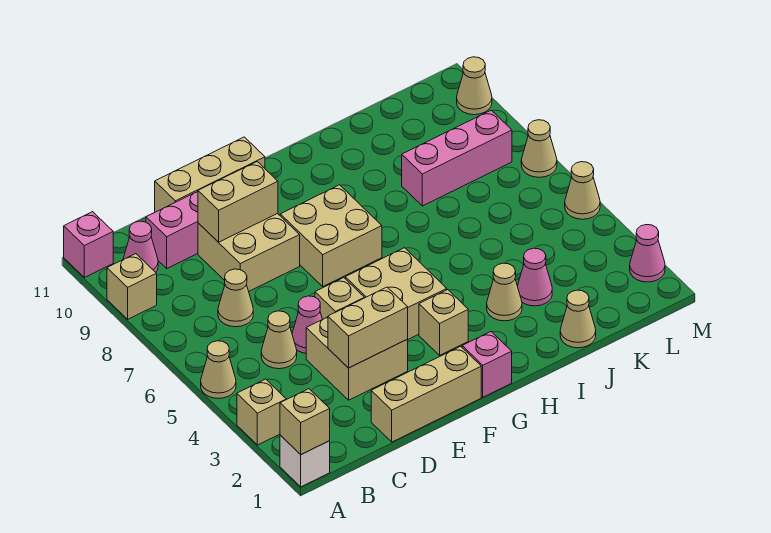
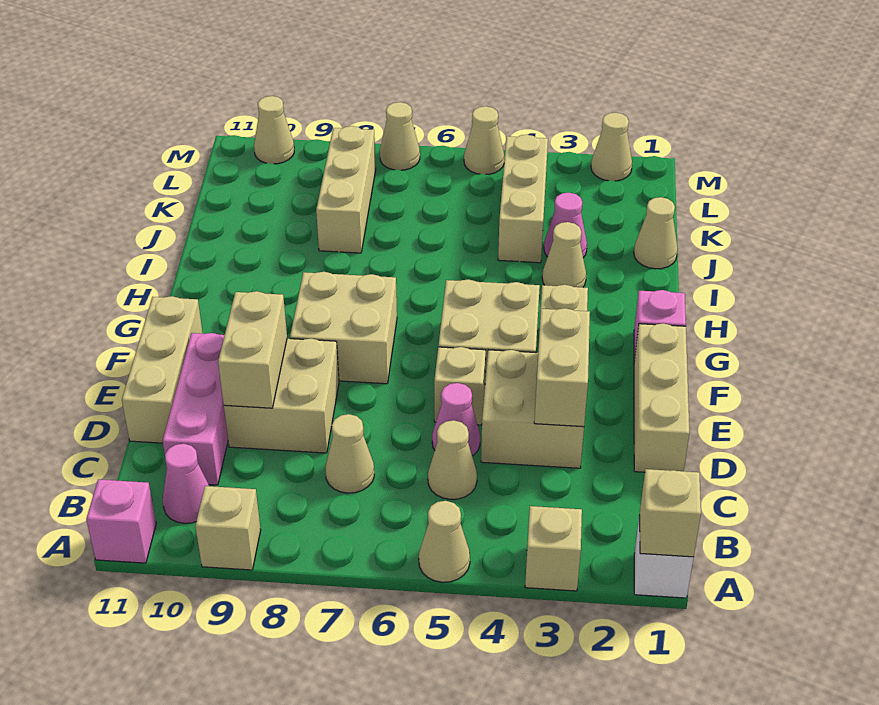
none -> tan 1x3 brick [498,135,548,263]
pink 1x3 brick [402,110,512,206] -> tan 1x3 brick [316,126,376,253]
pink 1x1 cone [630,225,665,282] -> tan 1x1 cone [591,113,632,181]

